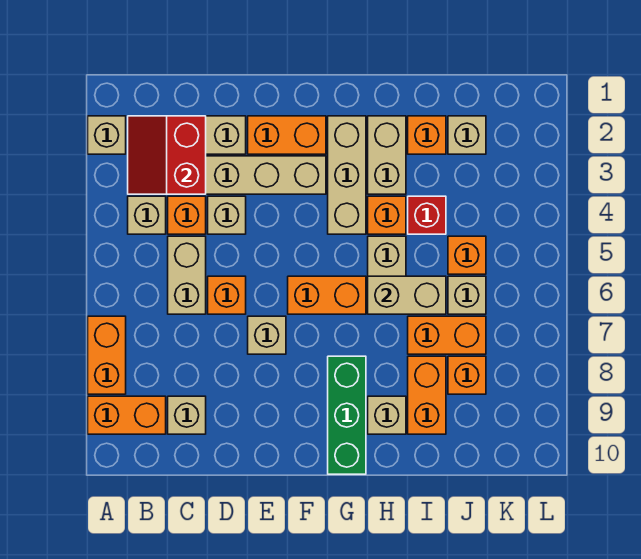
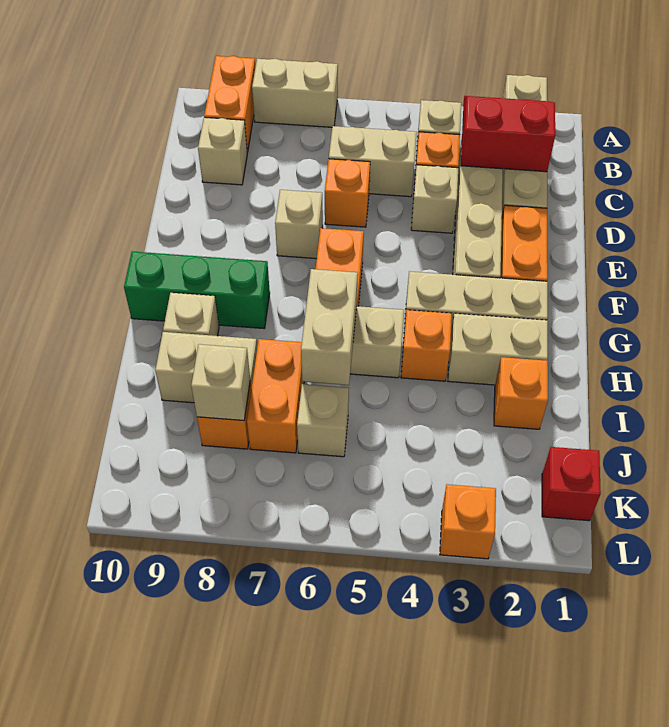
orange 1x2 brick [88,316,126,394] -> tan 1x2 brick [252,59,338,127]
red 1x1 brick [408,196,446,234] -> red 1x1 brick moved to [542,447,601,521]
orange 1x2 brick [408,356,446,434] -> tan 1x2 brick [155,332,257,403]
tan 1x1 brick [448,116,486,154] -> tan 1x1 brick moved to [191,344,250,421]
orange 1x1 brick [448,236,486,274] -> orange 1x1 brick moved to [440,484,496,559]

